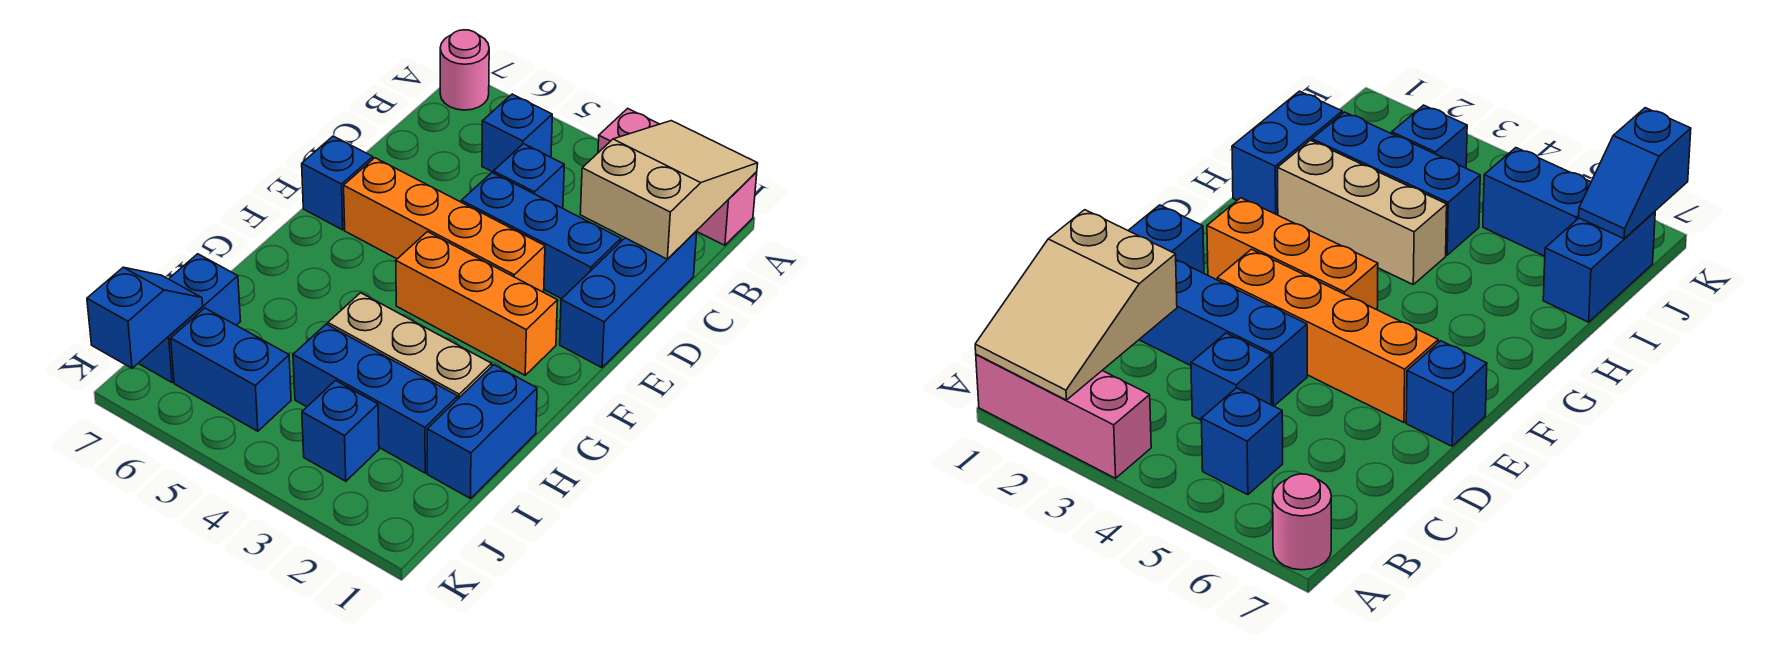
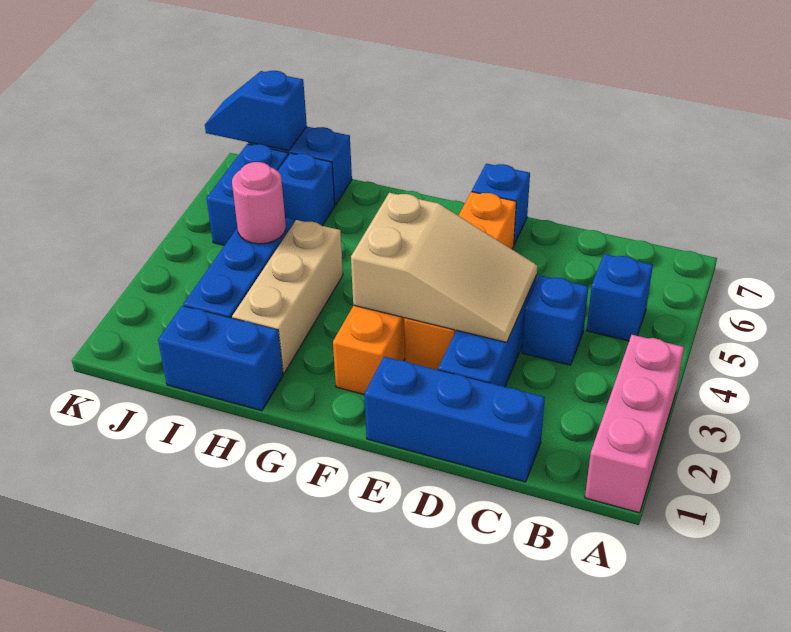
tan 2x3 slope [580,121,758,259] -> tan 2x3 slope moved to [351,193,537,342]
pink 1x1 round brick [440,30,489,110] -> pink 1x1 round brick moved to [232,162,286,244]
blue 1x1 brick [302,381,379,481] -> blue 1x1 brick moved to [278,153,335,226]
blue 1x2 slope [87,267,203,368] -> blue 1x2 slope turned to [205,71,307,151]

